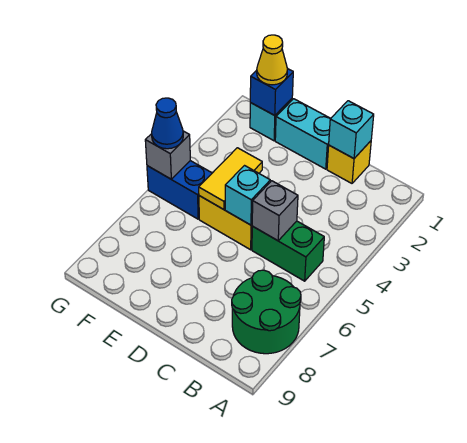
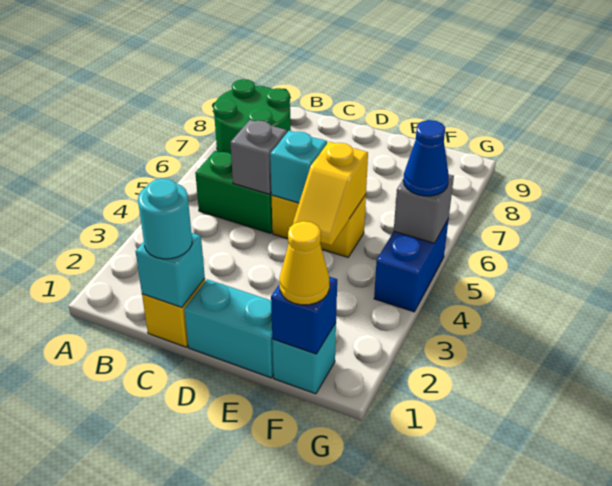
none -> cyan 1x1 round brick [138,179,192,259]
yellow 1x2 tile [199,148,262,210] -> yellow 1x2 slope [292,142,368,245]
blue 1x2 brick [147,161,212,219] -> blue 1x2 brick turned to [374,219,449,312]

